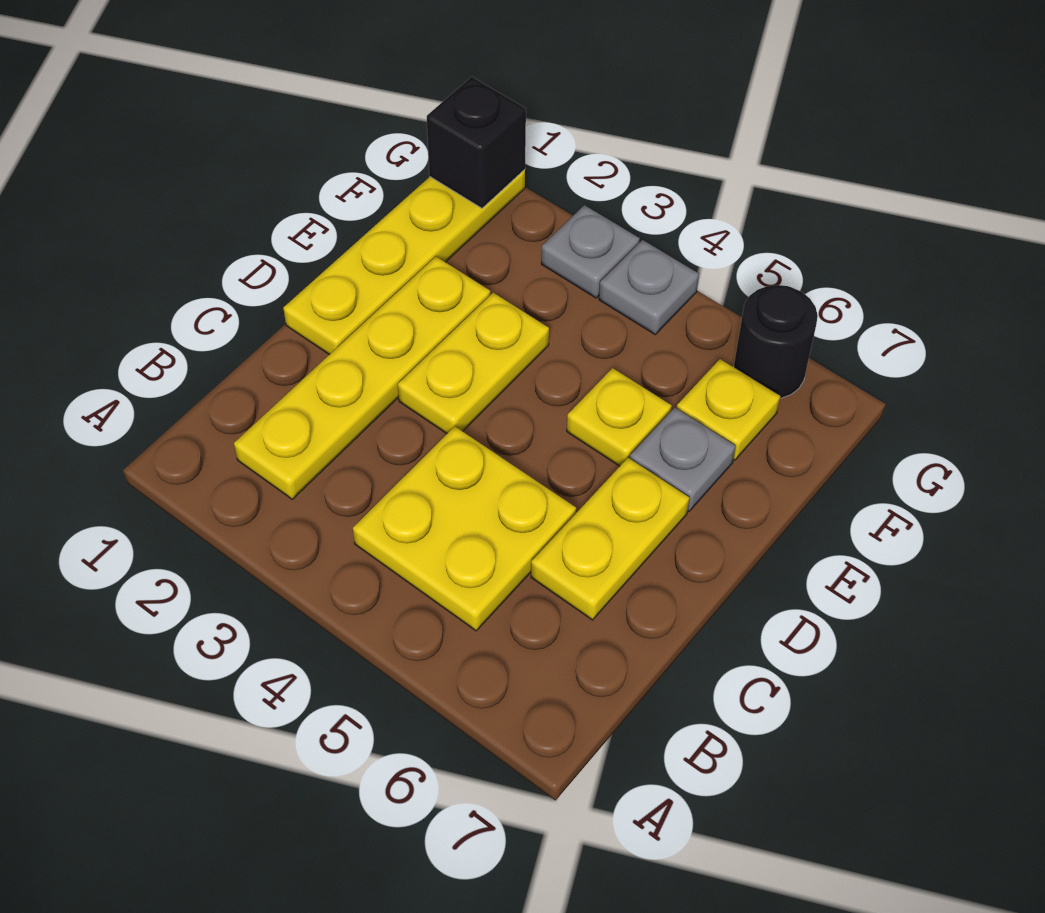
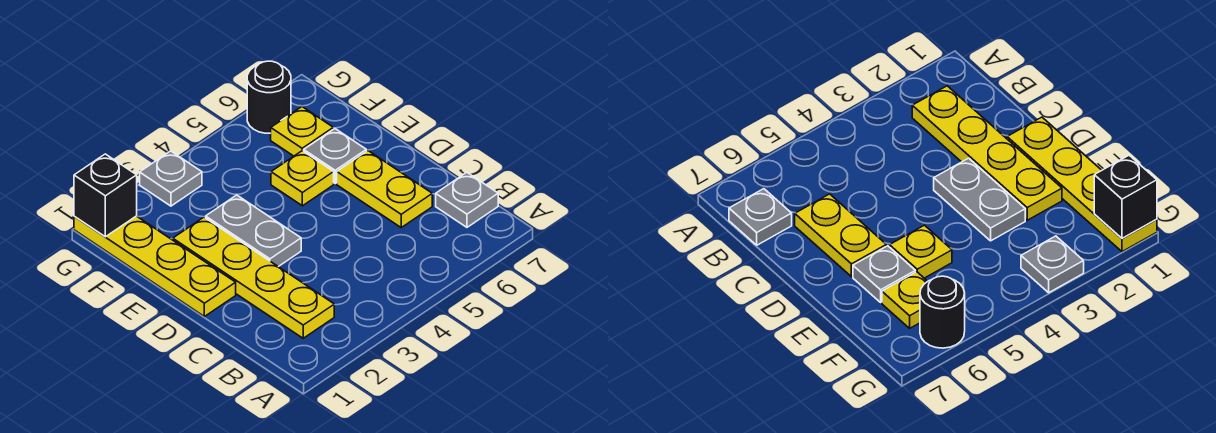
yellow 2x2 plate [353,426,576,631] -> none
yellow 1x2 plate [398,293,549,434] -> grey 1x2 plate [206,195,301,267]
grey 1x1 plate [599,240,699,334] -> grey 1x1 plate moved to [436,172,498,227]

